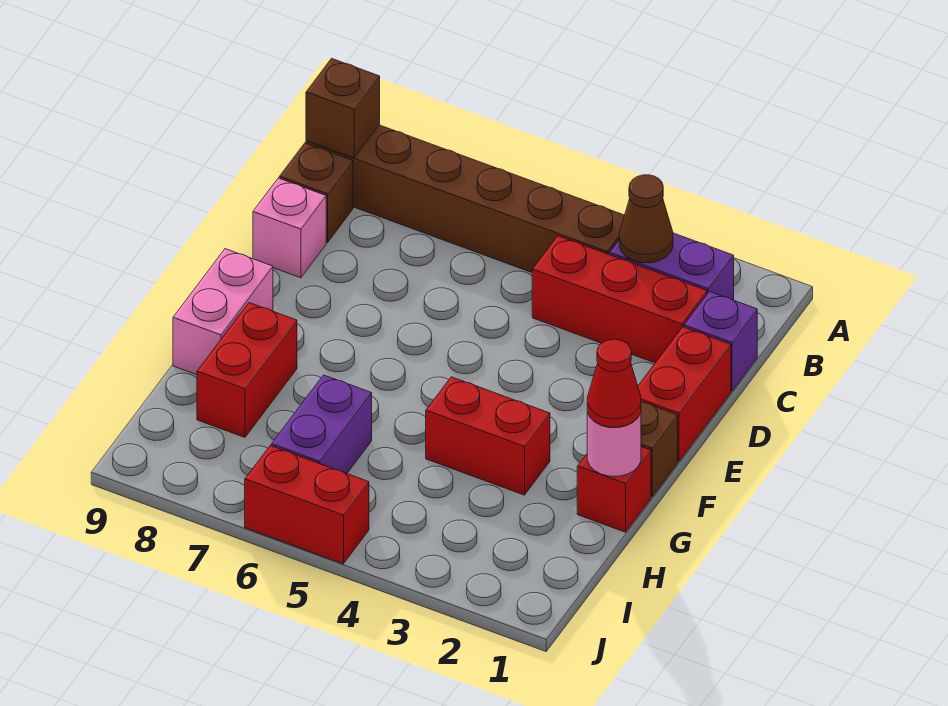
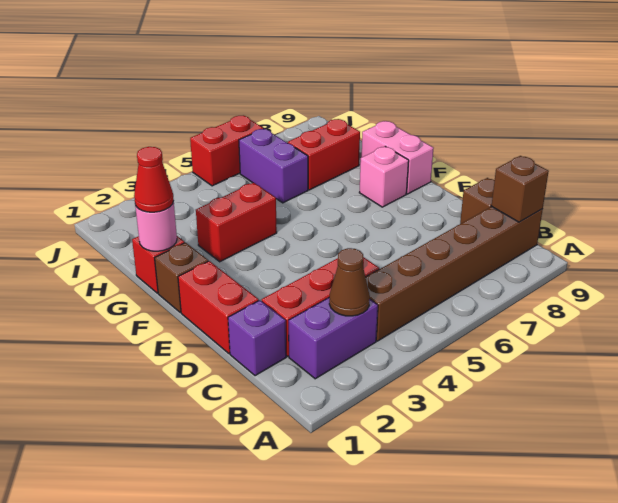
pink 1x1 brick [253,178,326,278] -> pink 1x1 brick moved to [359,146,409,207]
red 1x2 brick [197,303,297,437] -> red 1x2 brick turned to [288,119,360,190]

